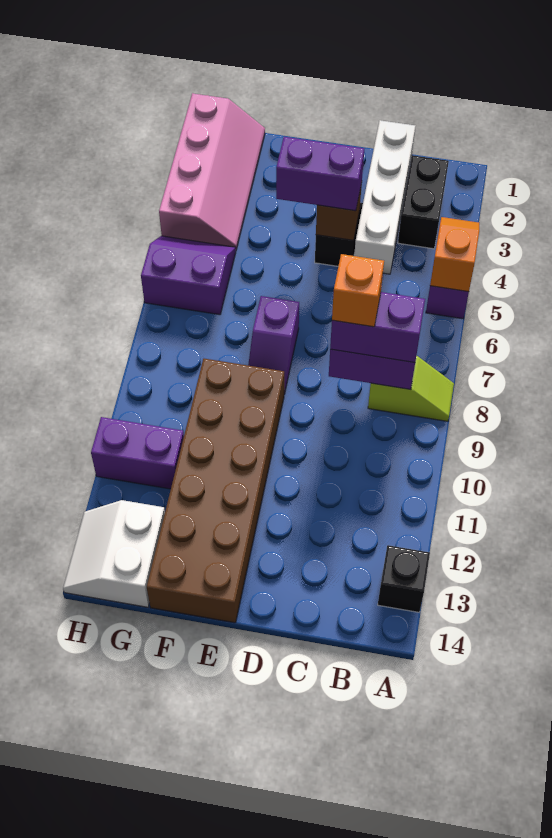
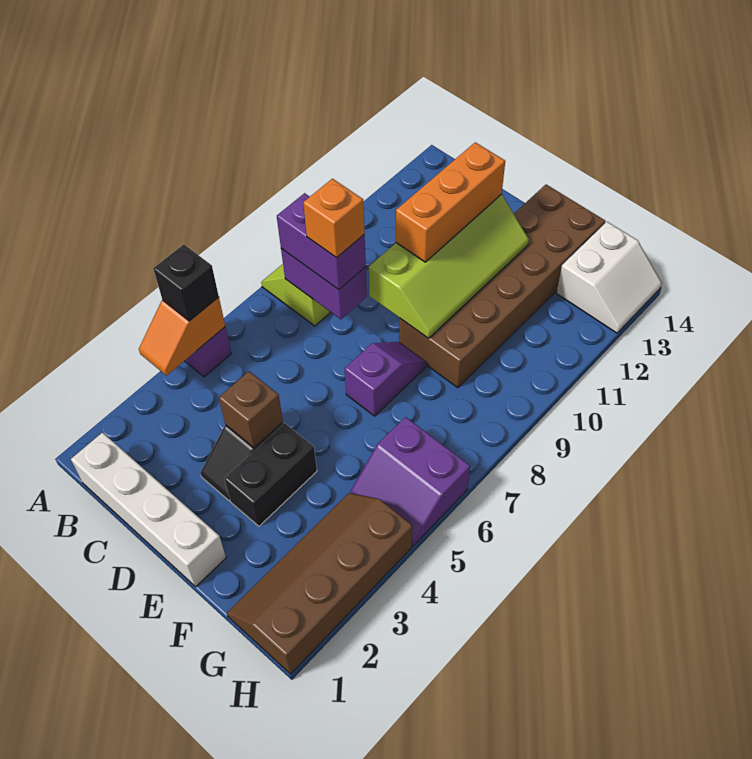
black 1x1 brick [378,545,430,612] -> black 1x1 brick moved to [153,245,219,321]
black 1x2 brick [398,155,449,249] -> black 1x2 brick moved to [224,423,317,526]
white 1x4 brick [354,120,415,274] -> white 1x4 brick turned to [71,432,226,587]
purple 1x2 brick [276,137,364,211] -> none
none -> lime 2x4 slope [369,194,529,338]
none -> orange 1x3 brick [396,142,505,262]
pink 2x4 slope [159,93,265,250] -> brown 2x4 slope [227,493,412,674]
purple 1x2 brick [91,417,184,489] -> none

